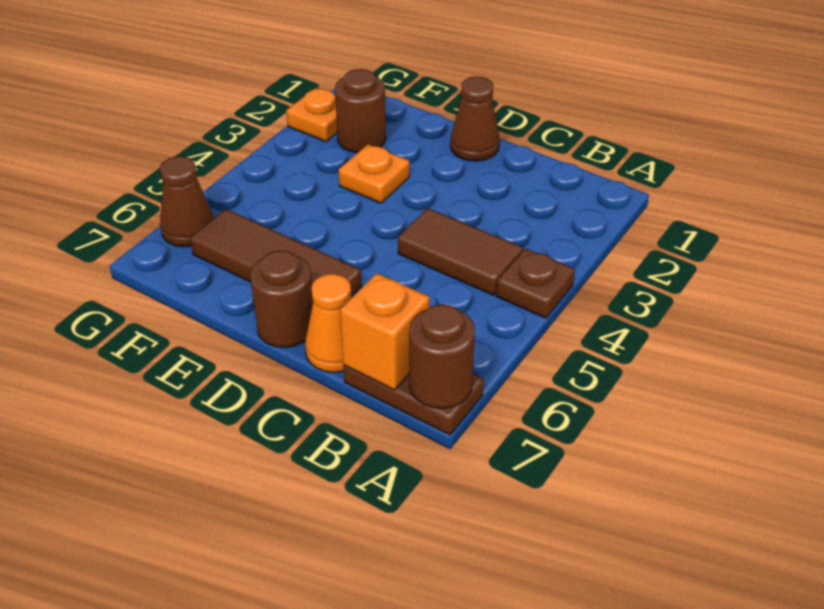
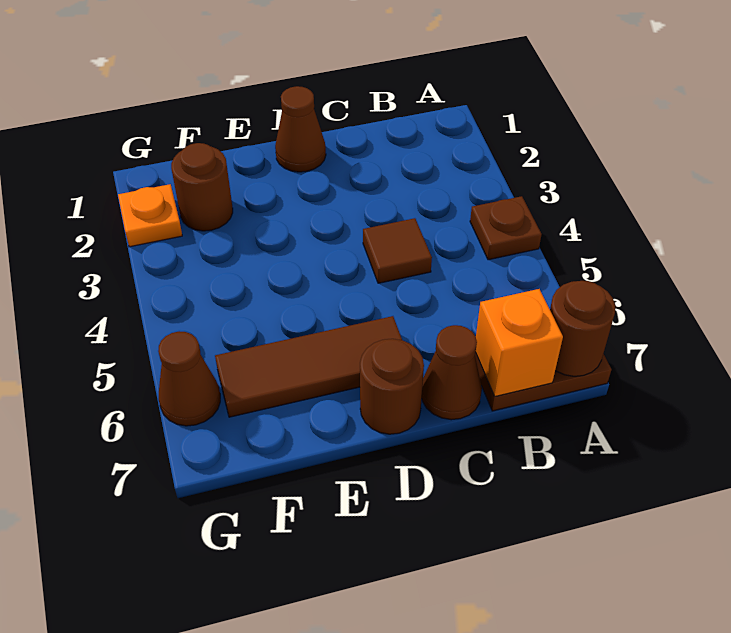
brown 1x2 tile [398,208,523,295] -> brown 1x1 tile [363,218,432,283]
orange 1x1 cone [305,274,351,372] -> brown 1x1 cone [422,325,482,420]
orange 1x1 plate [339,144,409,203] -> none

